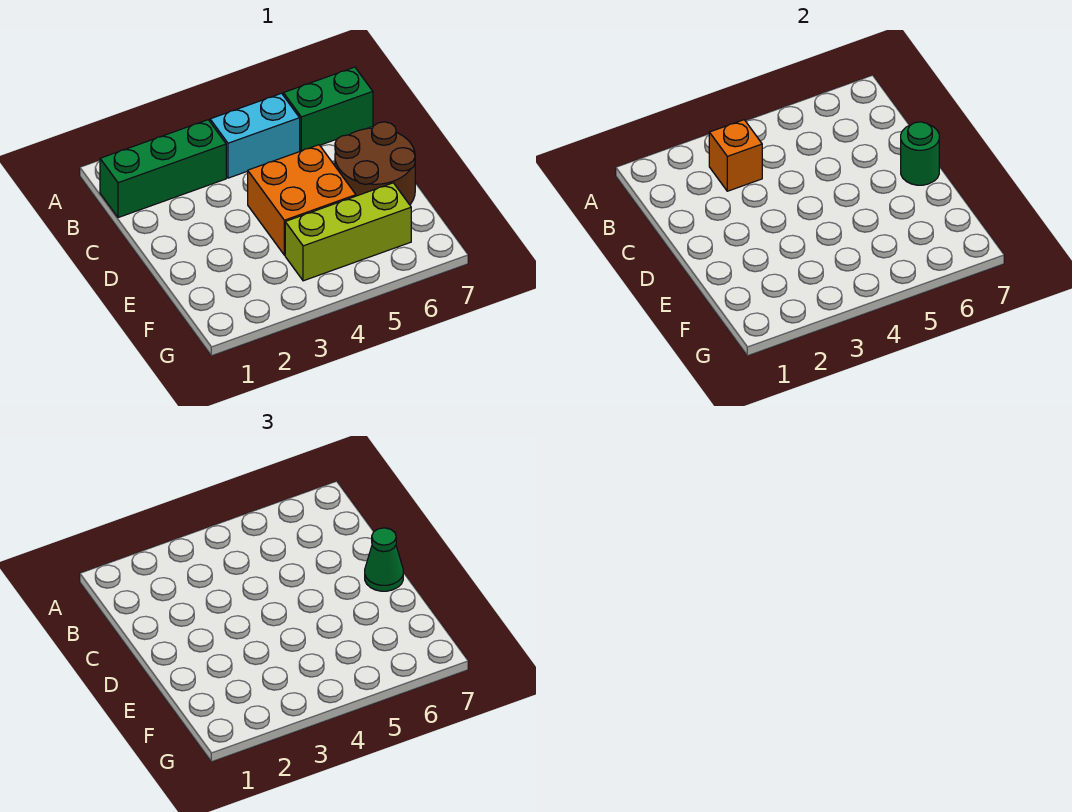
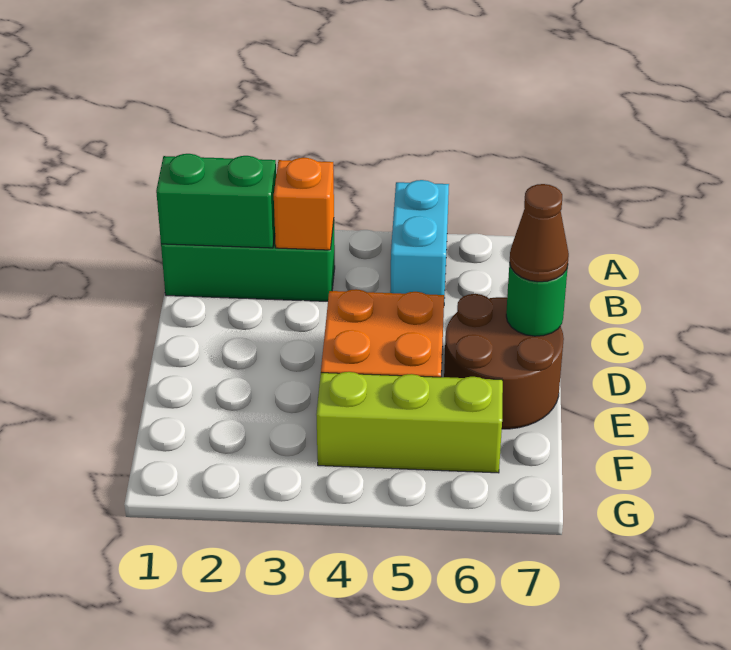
cyan 1x2 brick [210,93,300,178] -> cyan 1x2 brick turned to [390,180,449,298]
green 1x2 brick [283,67,373,151] -> green 1x2 brick moved to [156,154,276,248]
green 1x1 cone [365,528,403,591] -> brown 1x1 cone [510,184,569,282]

